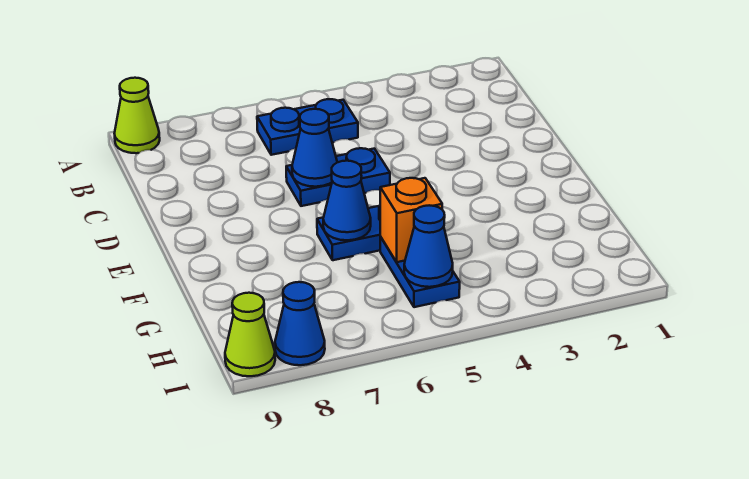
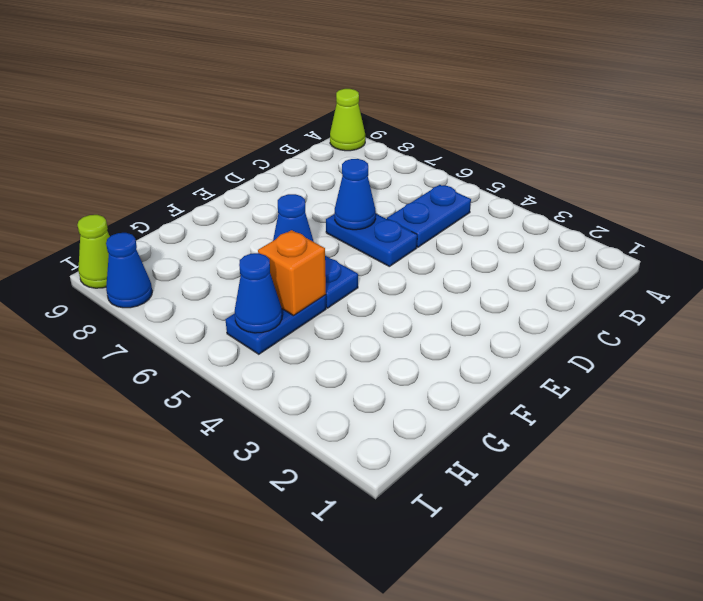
blue 1x2 plate [257,99,358,155] -> blue 1x2 plate turned to [387,185,471,247]

